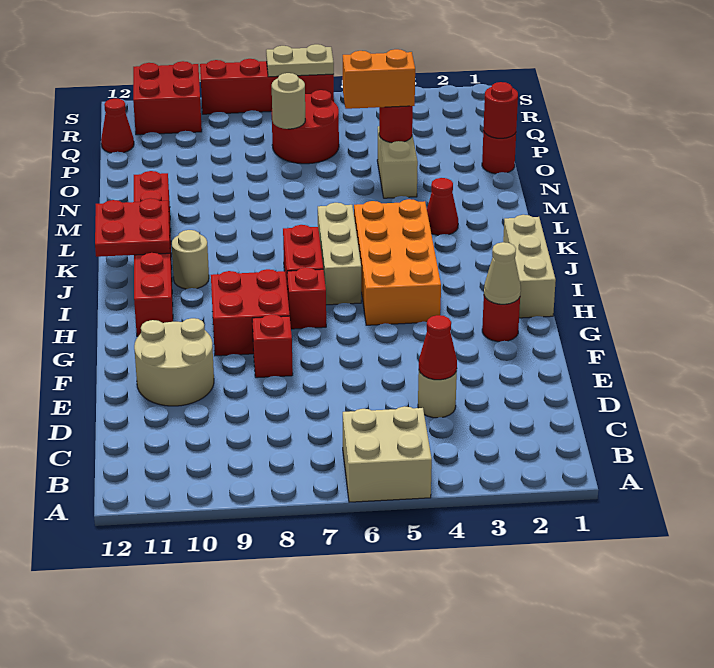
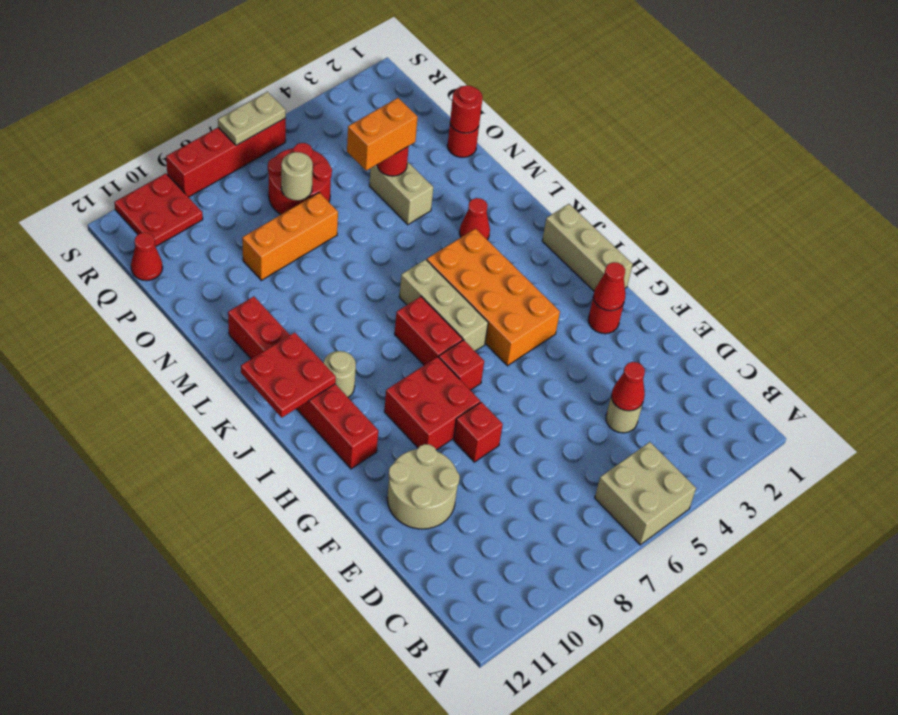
tan 1x1 cone [484,242,521,304] -> red 1x1 cone [593,262,625,311]
none -> orange 1x3 brick [242,193,338,280]
red 2x2 brick [133,61,202,135] -> red 2x2 plate [114,173,203,247]

